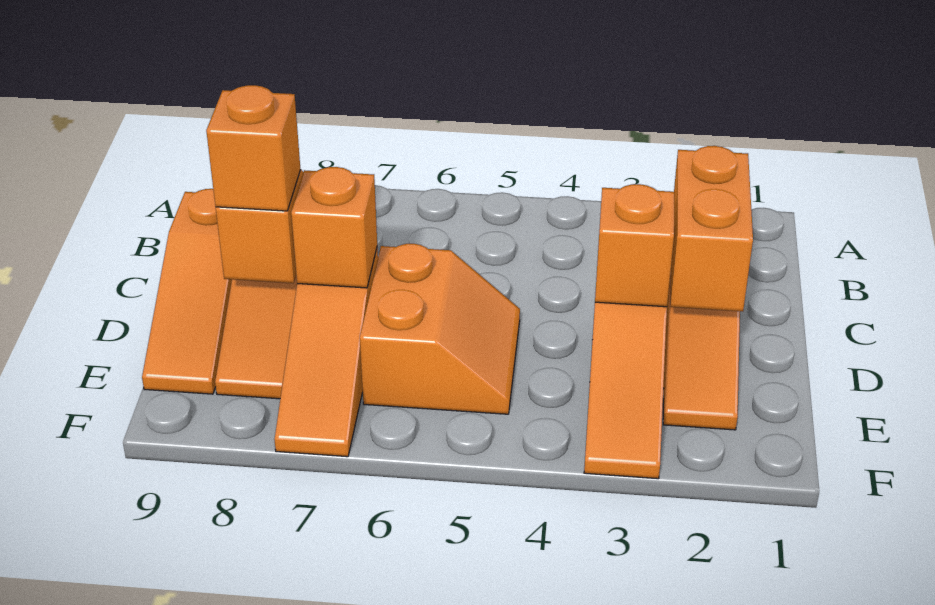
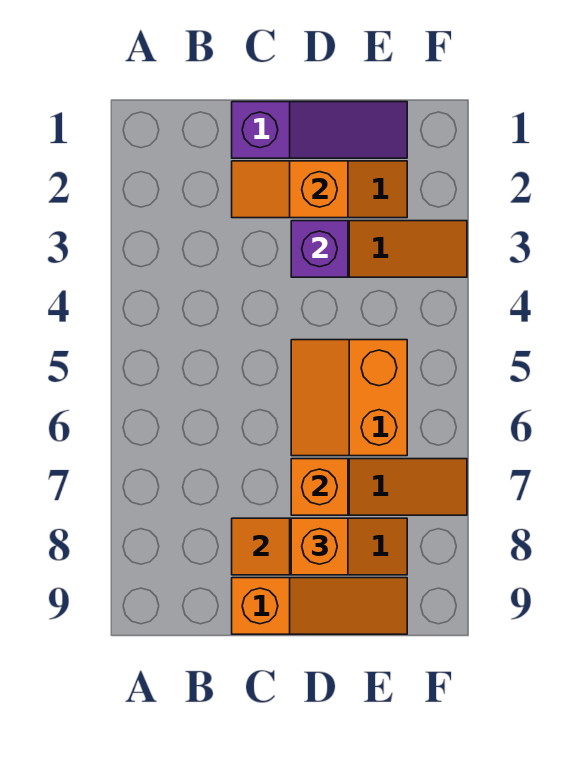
none -> purple 1x3 slope [232,102,407,158]
orange 1x2 brick [671,146,753,311] -> orange 1x2 slope [232,161,348,218]
orange 1x1 brick [595,184,674,307] -> purple 1x1 brick [291,221,348,277]
orange 2x2 slope [360,244,520,414] -> orange 2x2 slope turned to [291,340,407,456]

